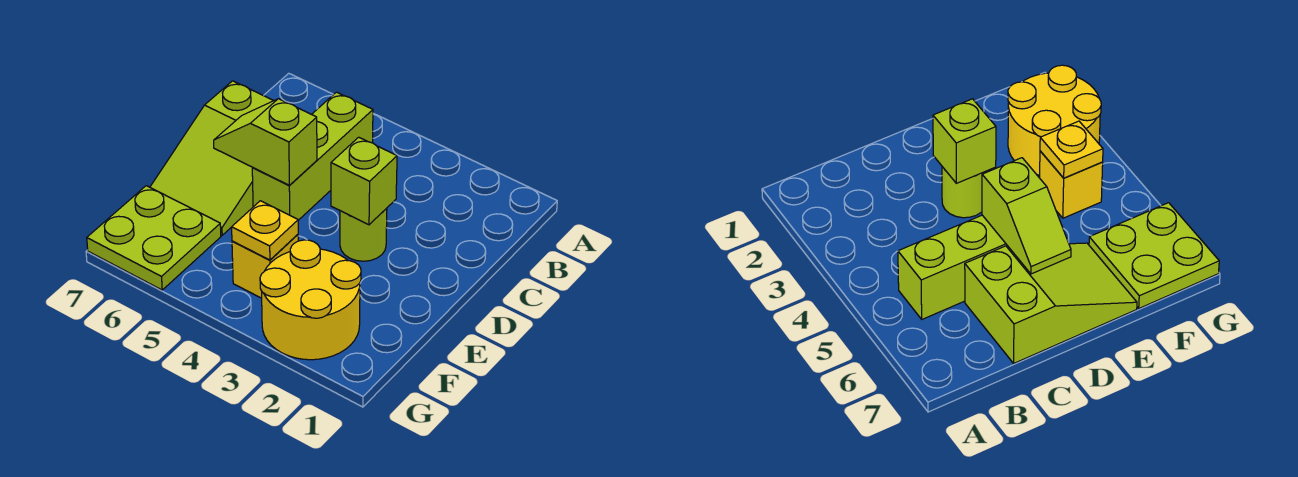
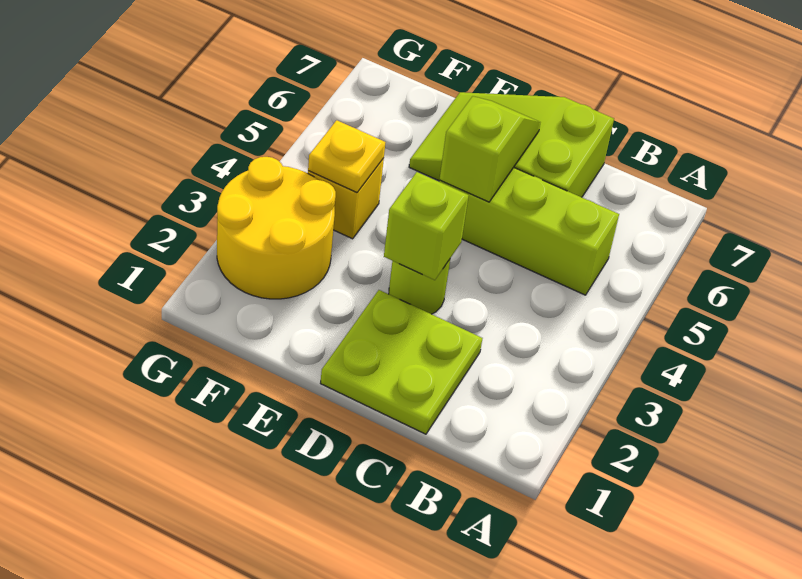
lime 2x2 plate [87,186,221,290] -> lime 2x2 plate moved to [320,290,482,434]

